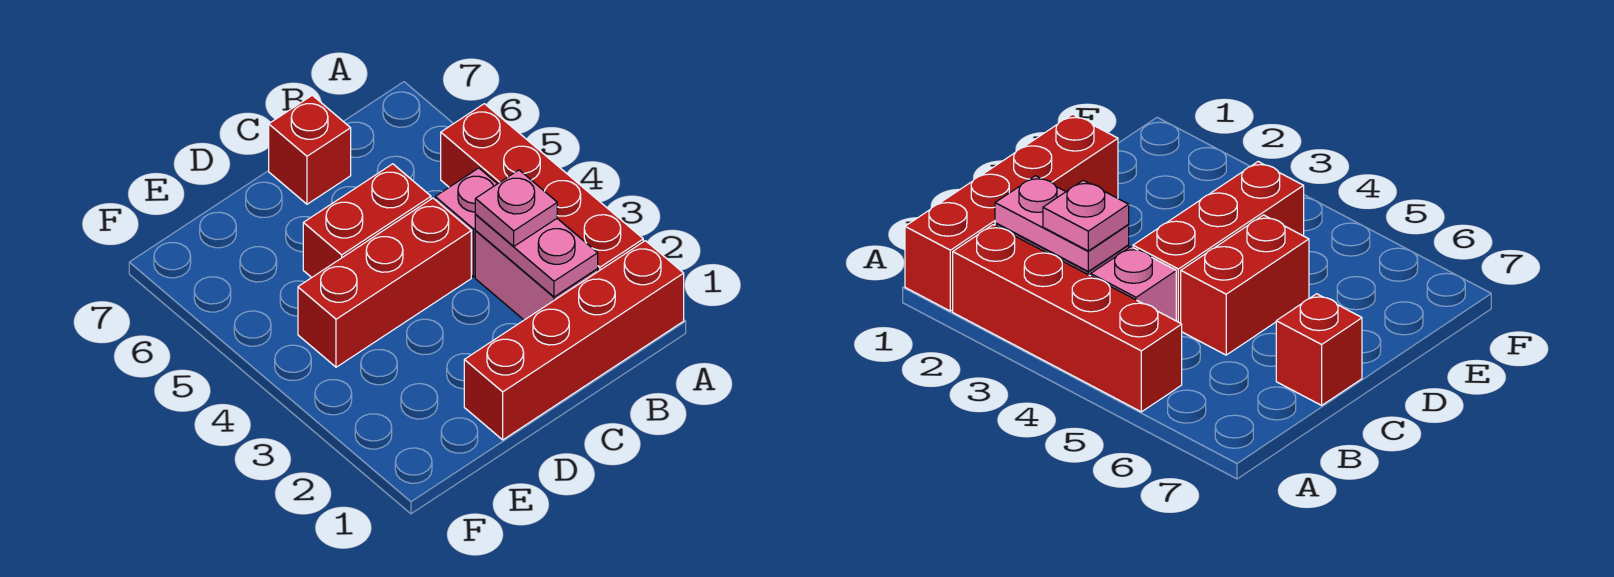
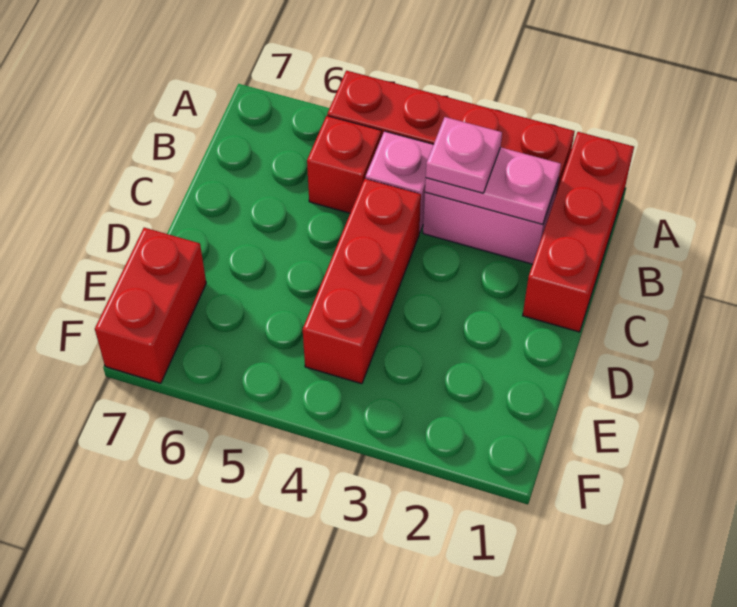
red 1x4 brick [464,241,684,440] -> red 1x3 brick [523,132,634,332]
red 1x2 brick [303,164,431,277] -> red 1x2 brick moved to [95,228,206,383]
red 1x1 brick [269,95,351,204] -> red 1x1 brick moved to [307,116,381,213]

